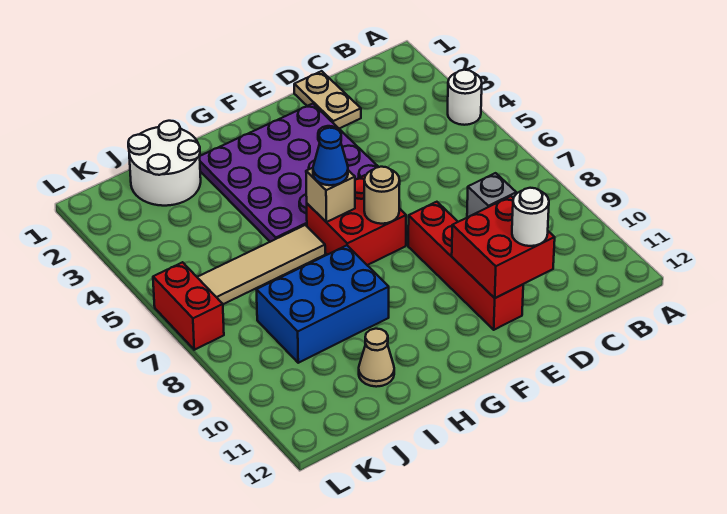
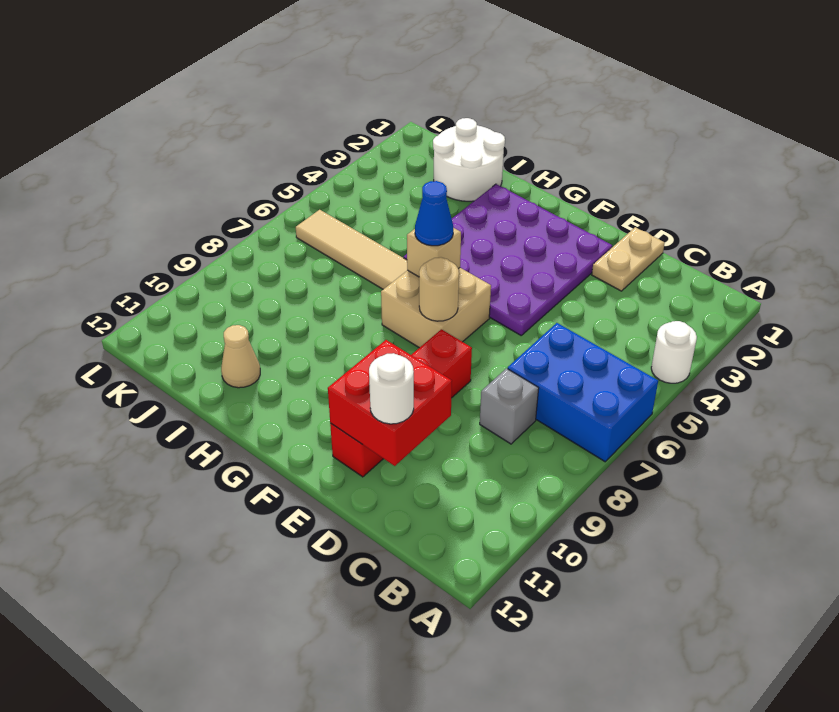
red 2x2 brick [307,175,406,265] -> tan 2x2 brick [381,268,491,348]
blue 2x3 brick [257,245,389,363] -> blue 2x3 brick moved to [508,323,658,462]
red 1x2 brick [153,262,224,350] -> none

